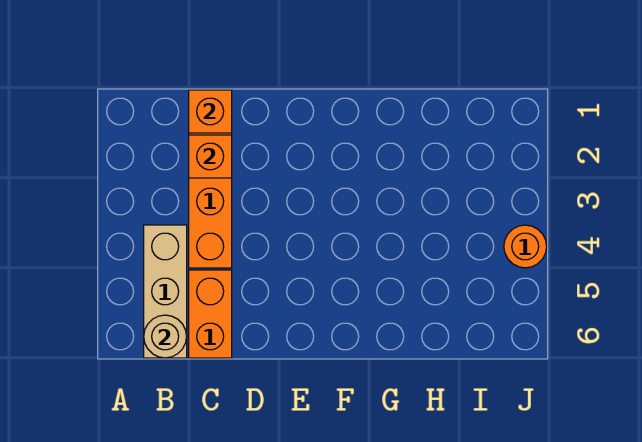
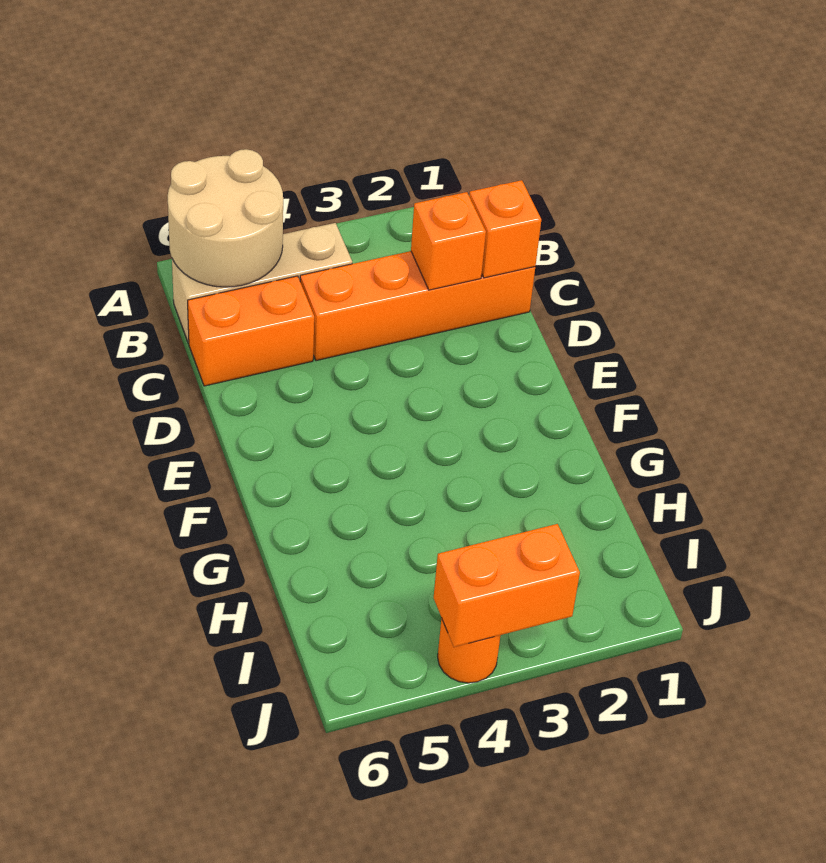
tan 1x1 round brick [144,315,187,358] -> tan 2x2 round brick [168,149,283,287]
none -> orange 1x2 brick [434,524,580,647]

